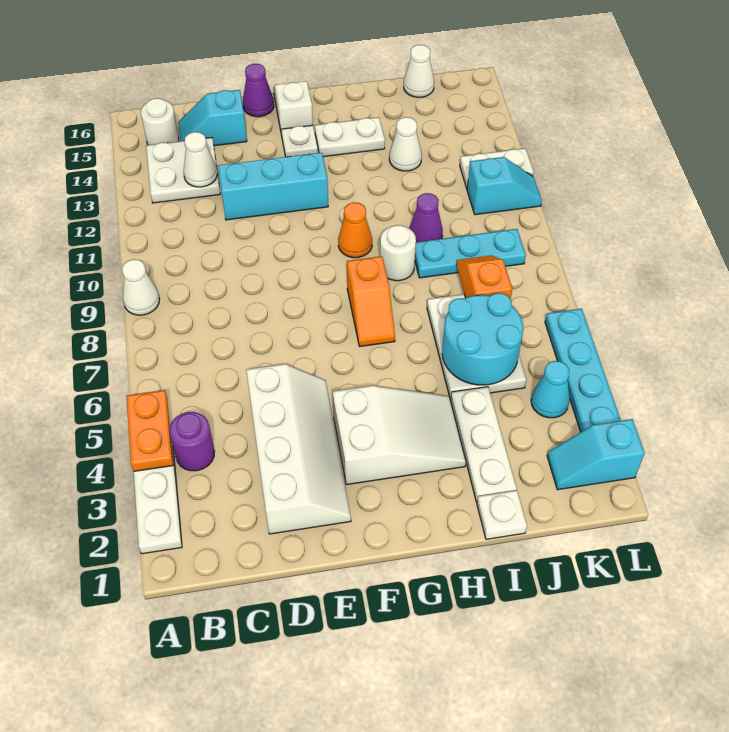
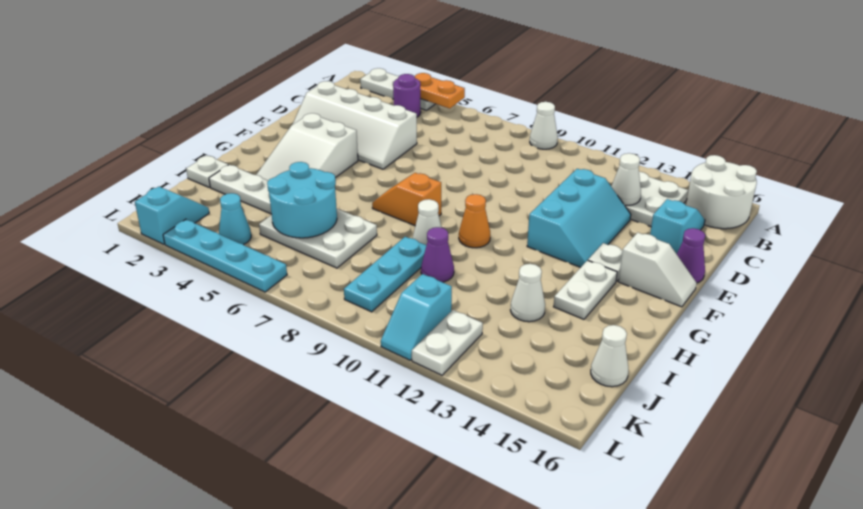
white 1x1 round brick [141,98,179,145] -> white 2x2 round brick [686,155,757,229]
white 1x1 round brick [380,225,416,281] -> white 1x1 cone [412,199,442,245]
orange 1x2 slope [456,255,512,299] -> none

